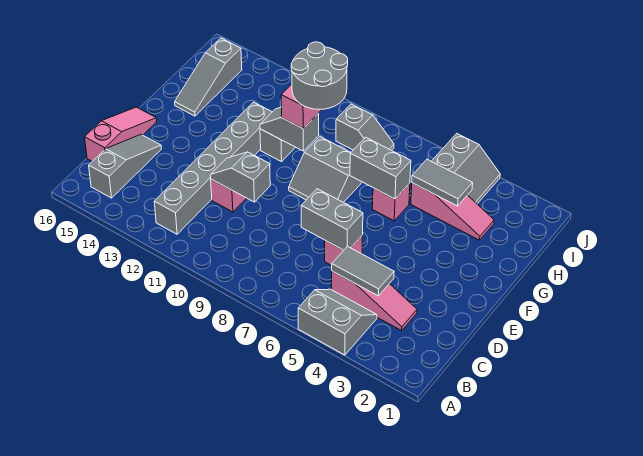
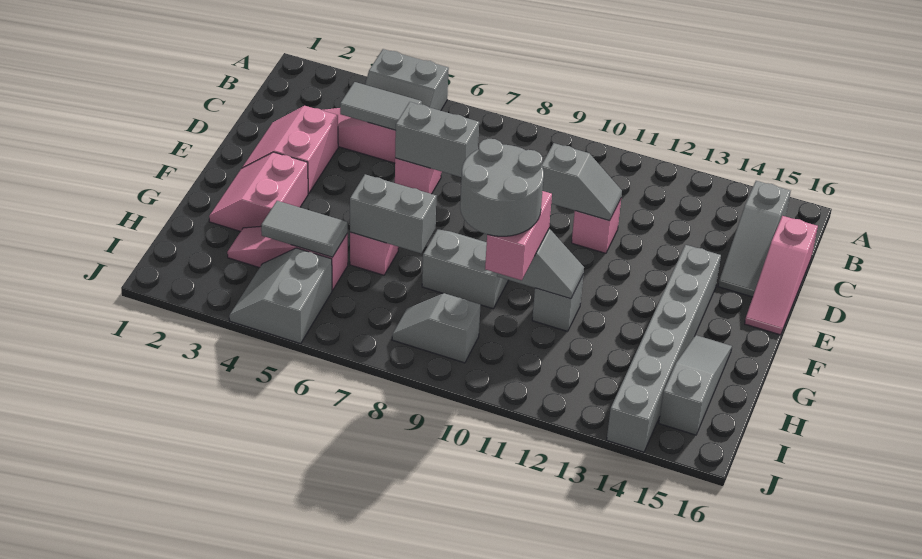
grey 1x6 brick [154,102,272,234] -> grey 1x6 brick moved to [607,245,721,452]
none -> pink 2x2 slope [242,106,338,194]
none -> pink 2x2 slope [209,152,308,232]

